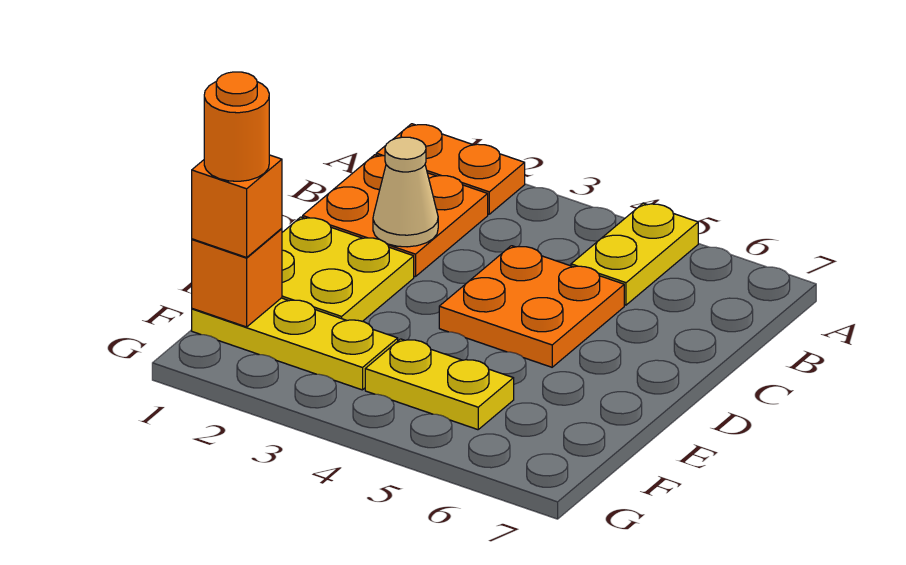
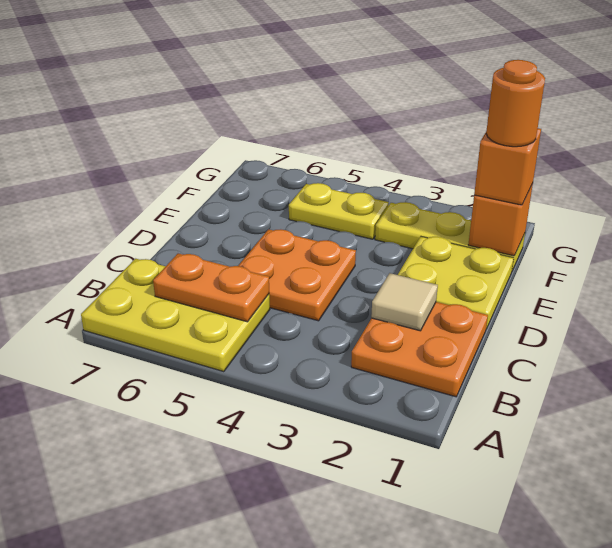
orange 1x2 plate [376,124,525,214] -> orange 1x2 plate moved to [153,253,269,322]
yellow 1x2 plate [571,203,698,305] -> yellow 2x3 plate [81,259,270,372]
tan 1x1 cone [373,137,438,247] -> tan 1x1 tile [371,273,438,331]

